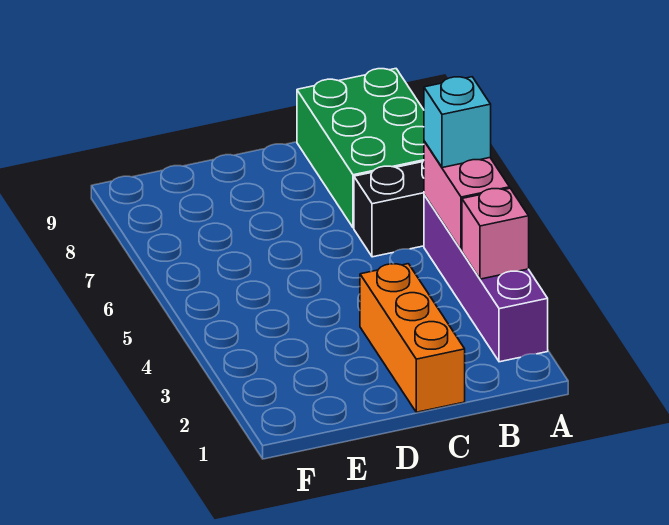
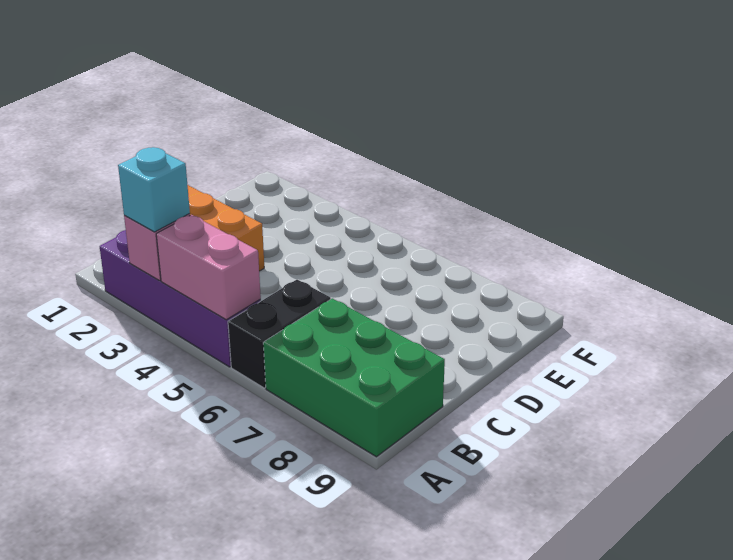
cyan 1x1 brick [424,77,491,168] -> cyan 1x1 brick moved to [118,147,190,232]

